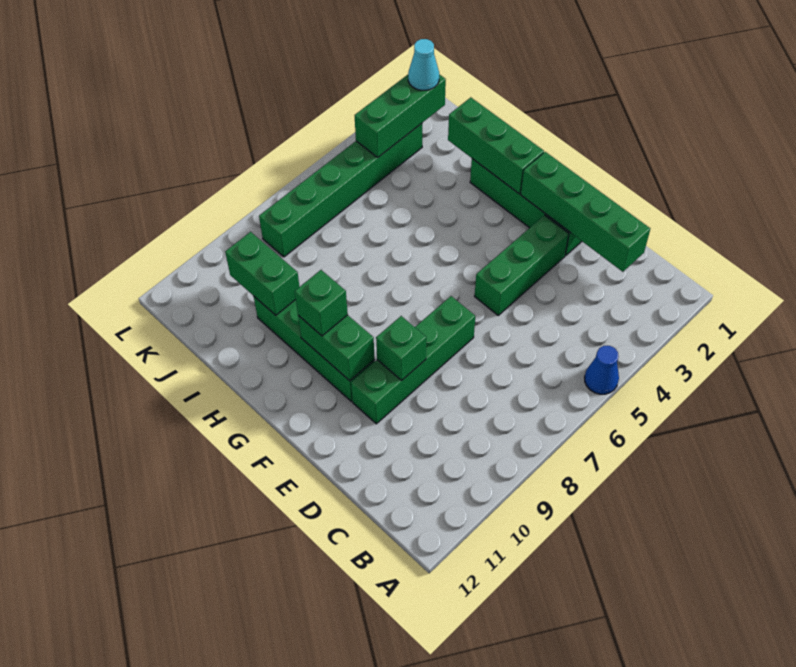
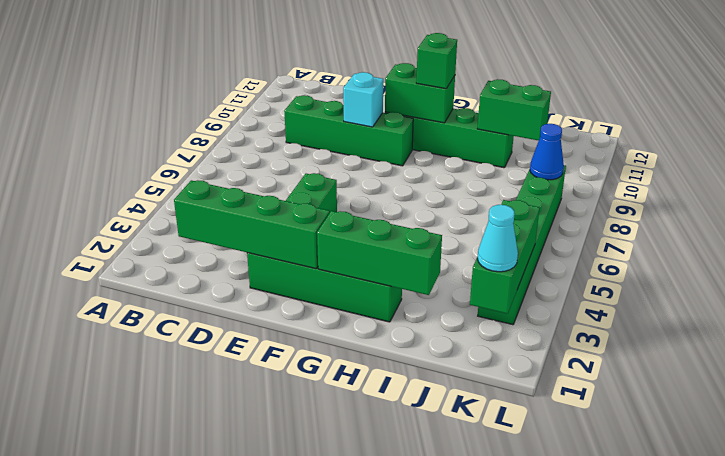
blue 1x1 cone [584,346,619,394] -> blue 1x1 cone moved to [530,124,564,180]
green 1x4 brick [351,296,475,424] -> green 1x4 brick turned to [284,95,413,166]
green 1x1 brick [376,316,426,380] -> cyan 1x1 brick [343,72,383,127]

